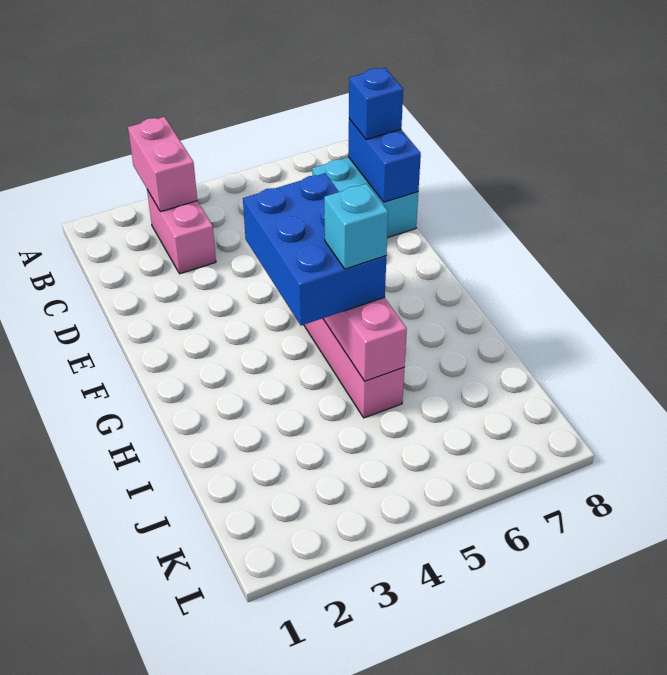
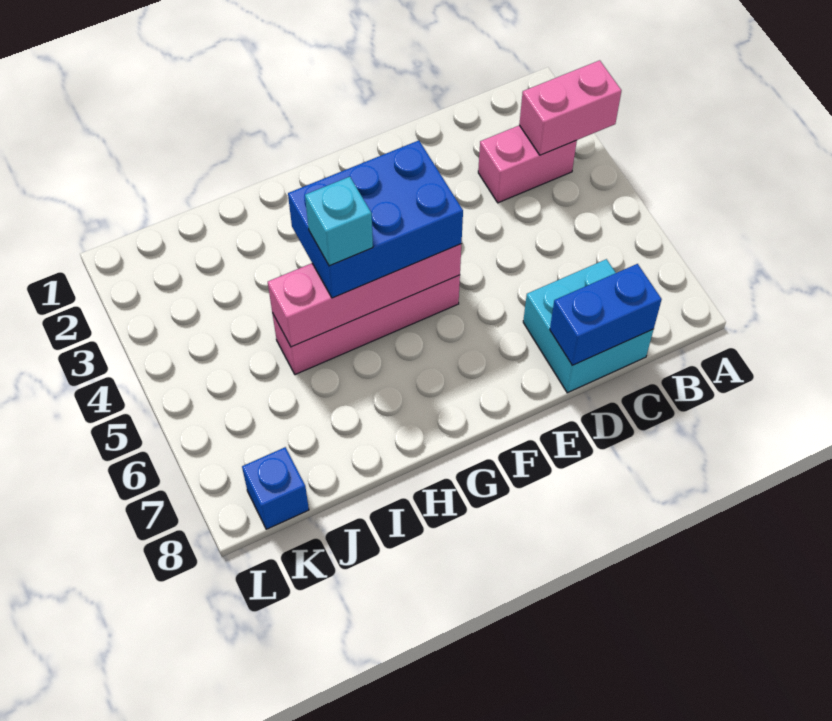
blue 1x1 brick [349,68,403,139] -> blue 1x1 brick moved to [242,447,309,529]

